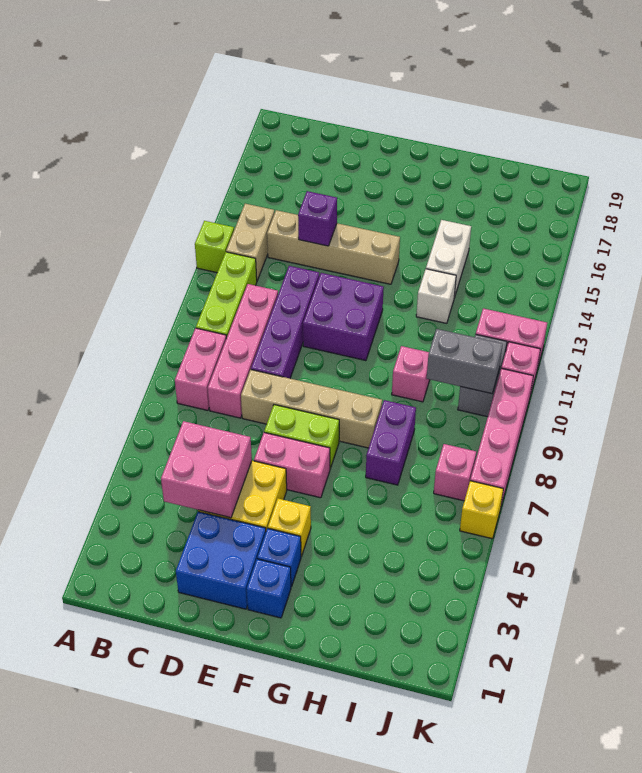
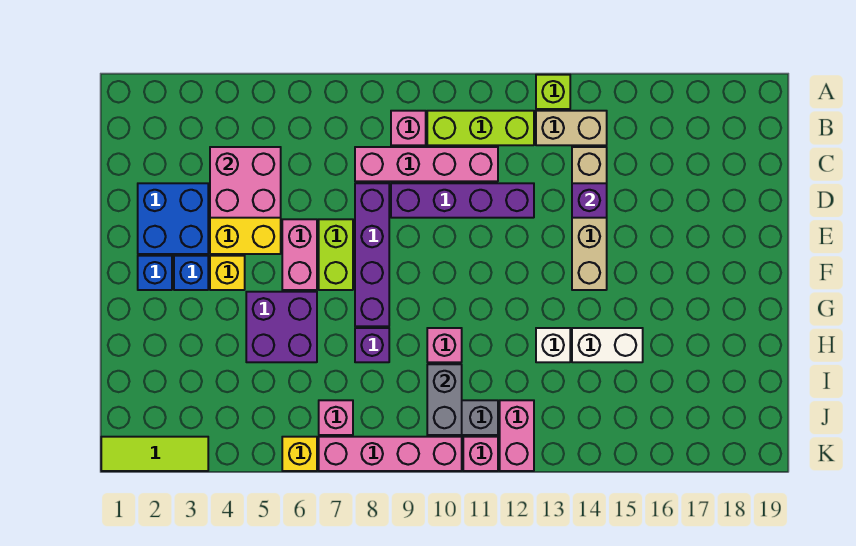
pink 1x2 brick [175,328,226,410] -> pink 1x1 brick [391,111,426,145]
tan 1x4 brick [241,370,382,448] -> purple 1x4 brick [355,183,389,326]
purple 2x2 brick [303,273,384,361] -> purple 2x2 brick moved to [246,292,317,362]
purple 1x2 brick [366,400,416,485] -> purple 1x1 brick [355,328,389,362]
none -> lime 1x3 tile [101,437,208,471]

